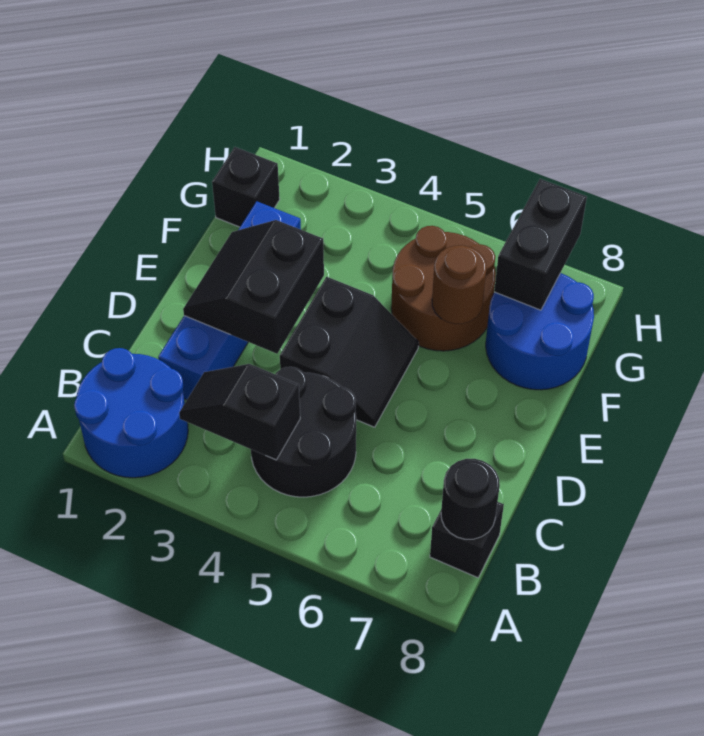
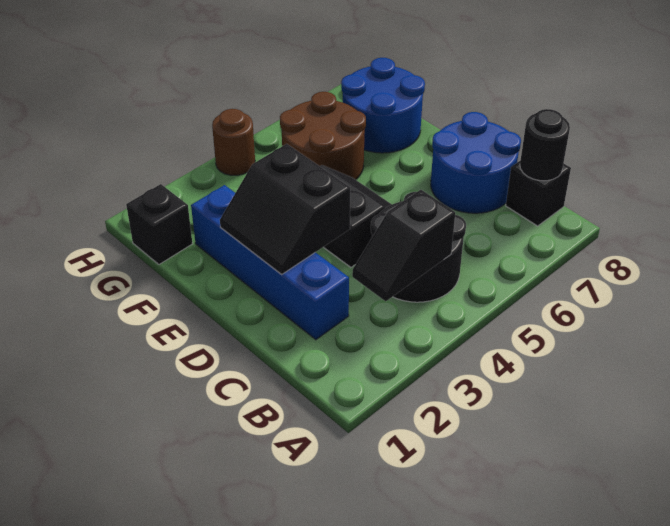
blue 2x2 round brick [74,348,188,478] -> blue 2x2 round brick moved to [431,112,521,213]
brown 1x1 round brick [432,245,486,324] -> brown 1x1 round brick moved to [212,109,255,175]
black 1x2 brick [494,179,587,310] -> none

